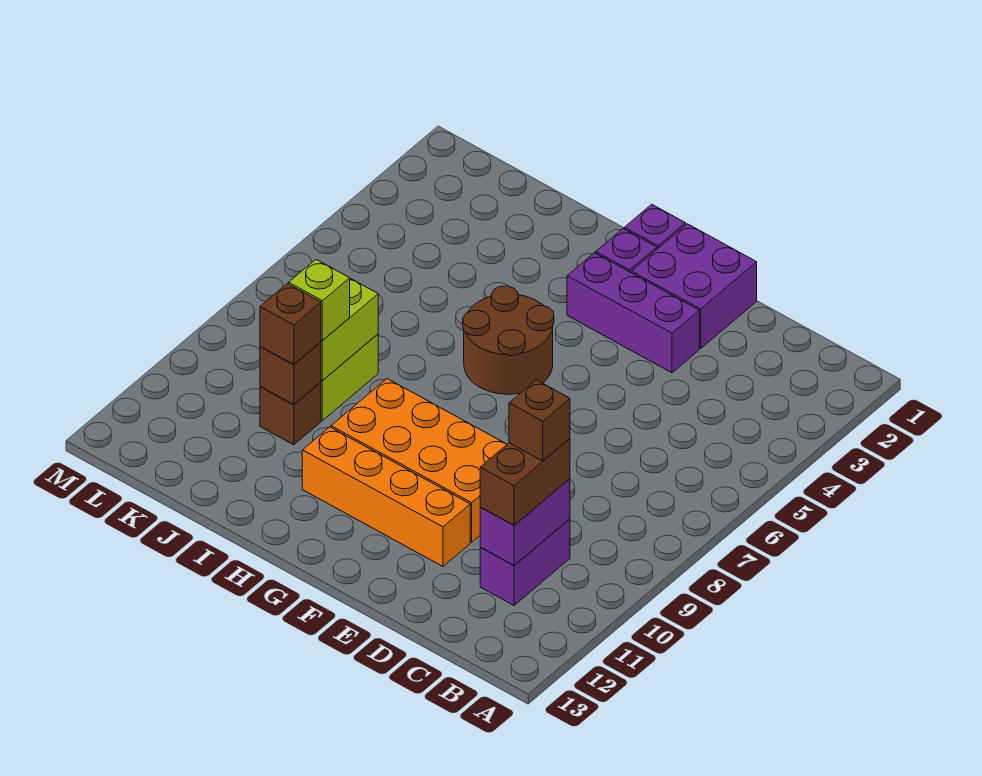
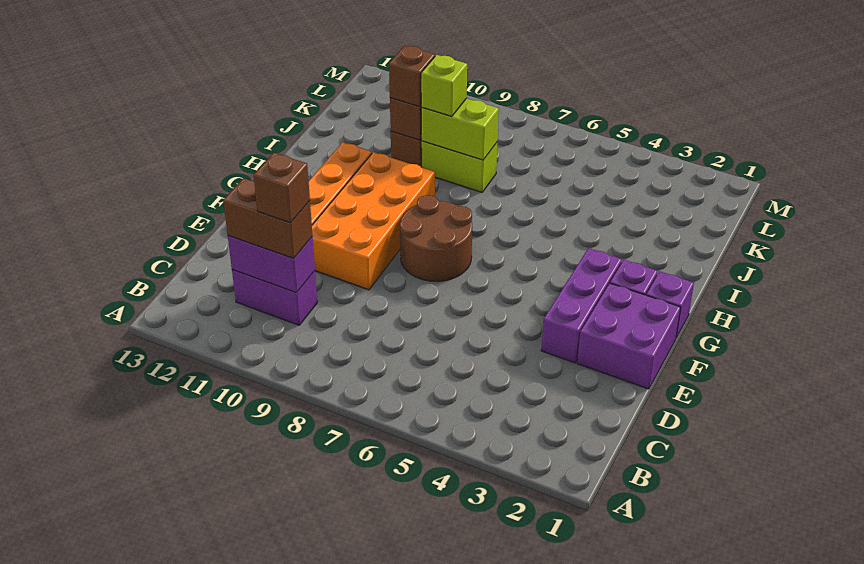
brown 2x2 round brick [463,286,554,394] -> brown 2x2 round brick moved to [400,195,472,281]

